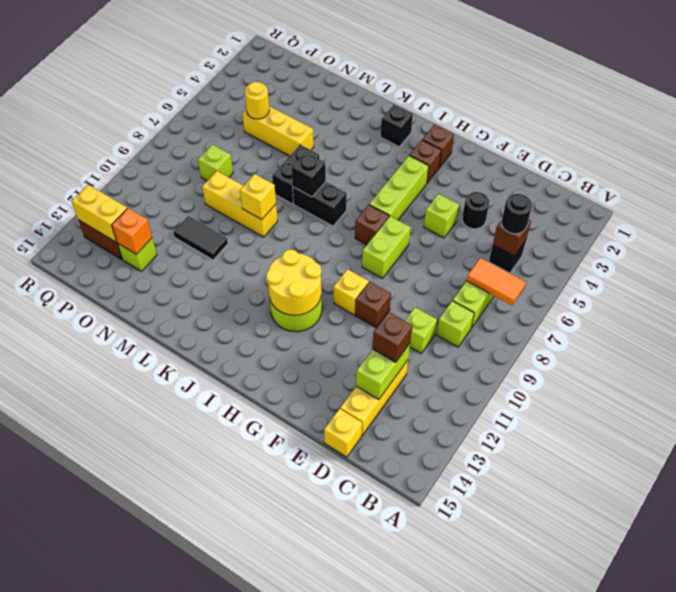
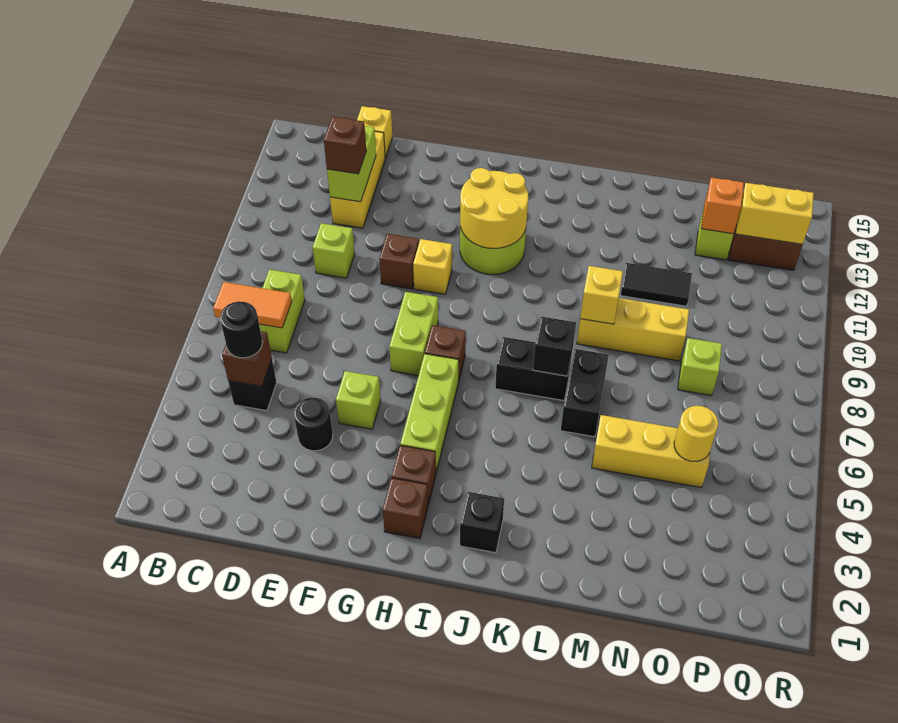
lime 1x1 brick [436,301,474,347] -> none

